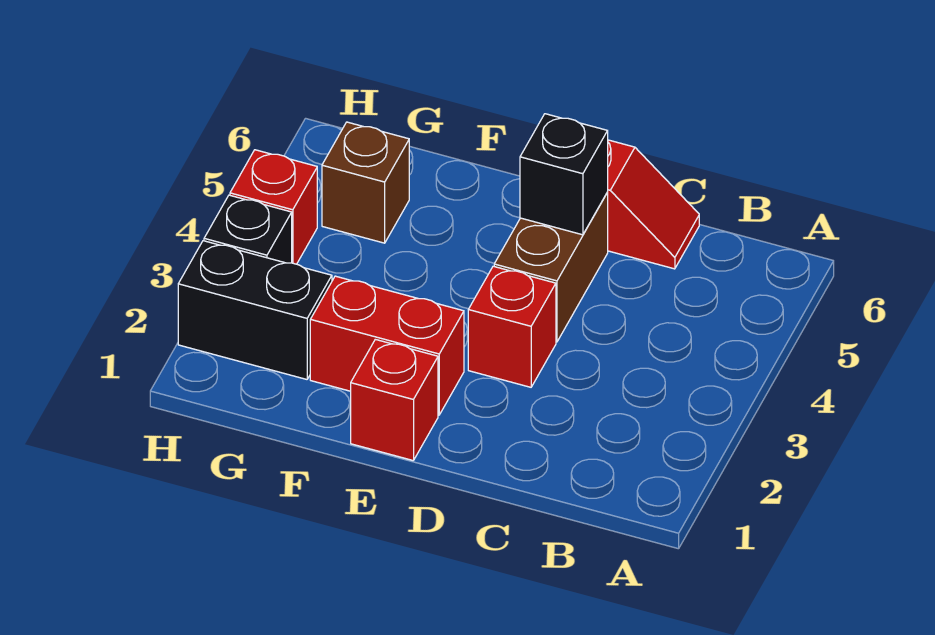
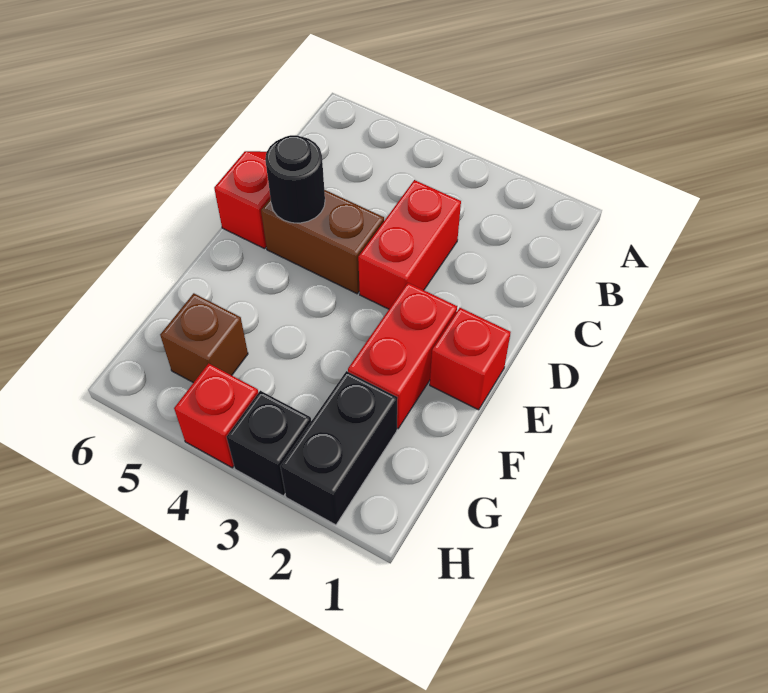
red 1x1 brick [468,266,556,387] -> red 1x2 brick [358,180,461,309]
black 1x1 brick [520,114,608,235] -> black 1x1 round brick [265,135,325,223]

